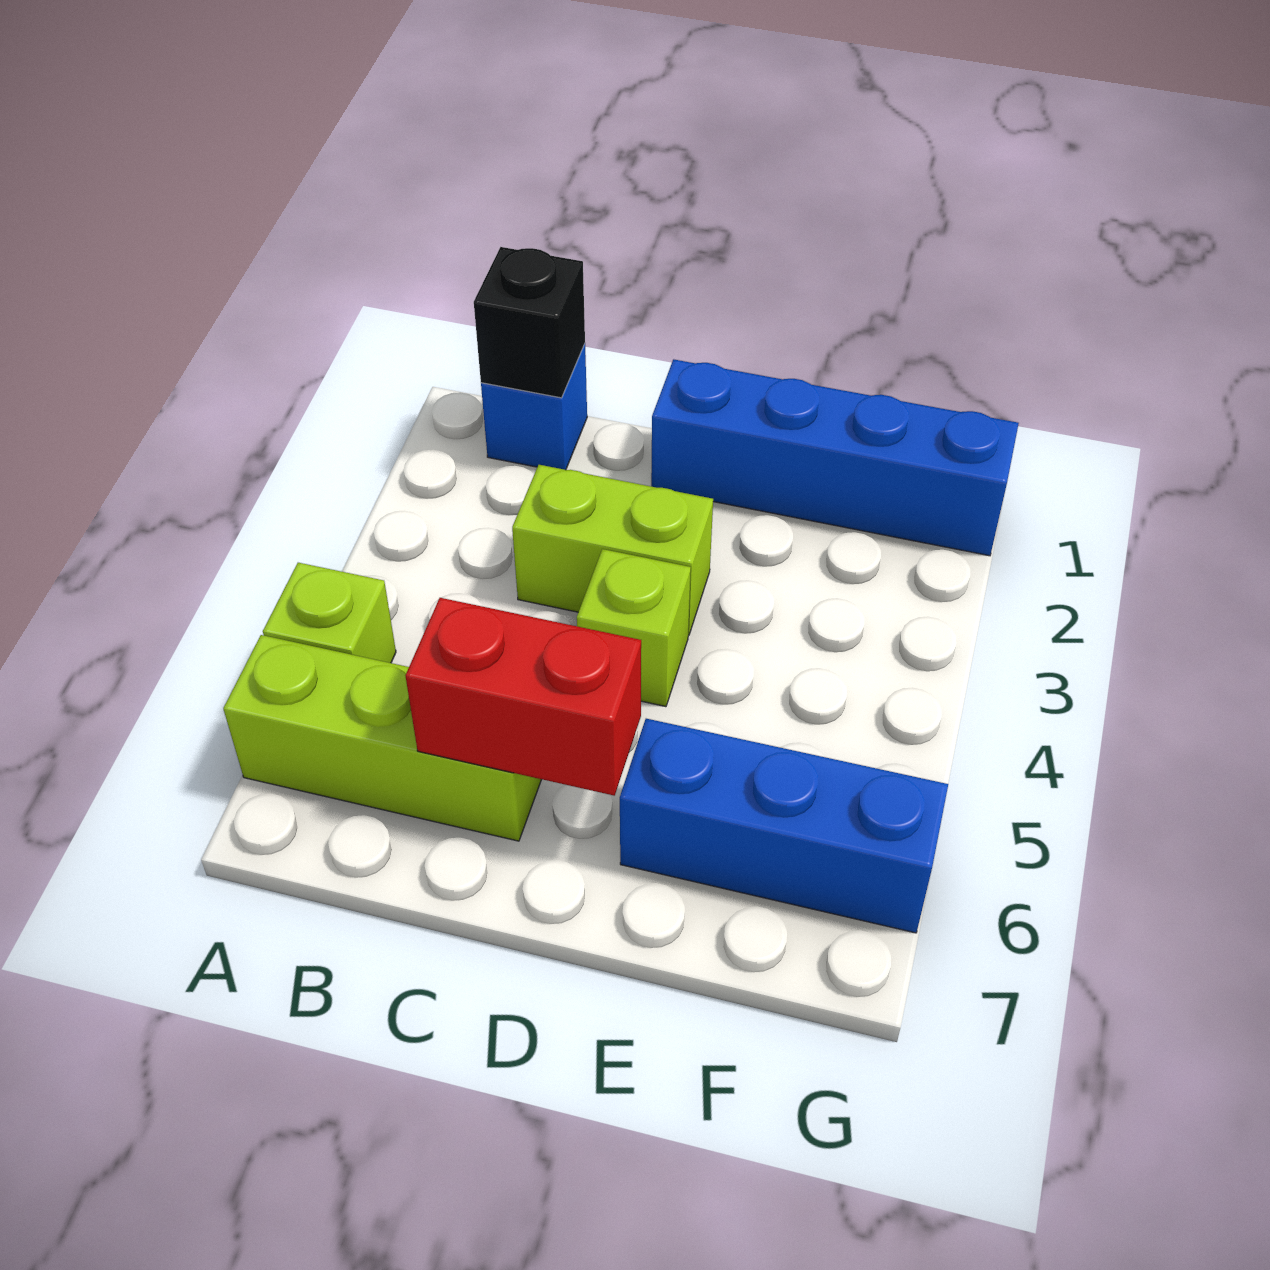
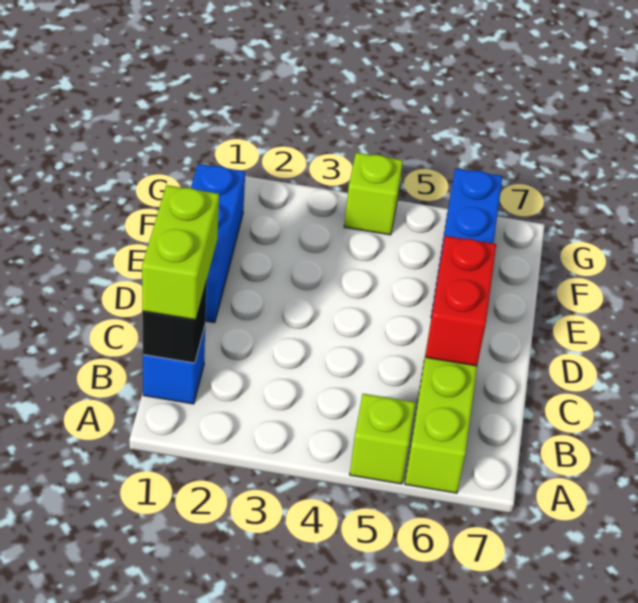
lime 1x2 brick [512,465,713,635] -> lime 1x2 brick moved to [142,185,219,320]
blue 1x4 brick [651,359,1019,556] -> blue 1x3 brick [191,164,245,323]
lime 1x1 brick [577,549,691,707] -> lime 1x1 brick moved to [344,153,403,235]

